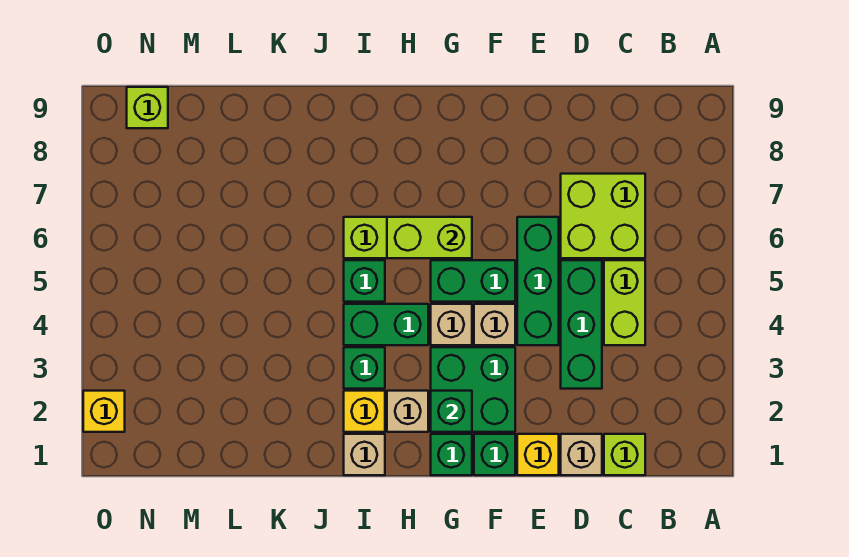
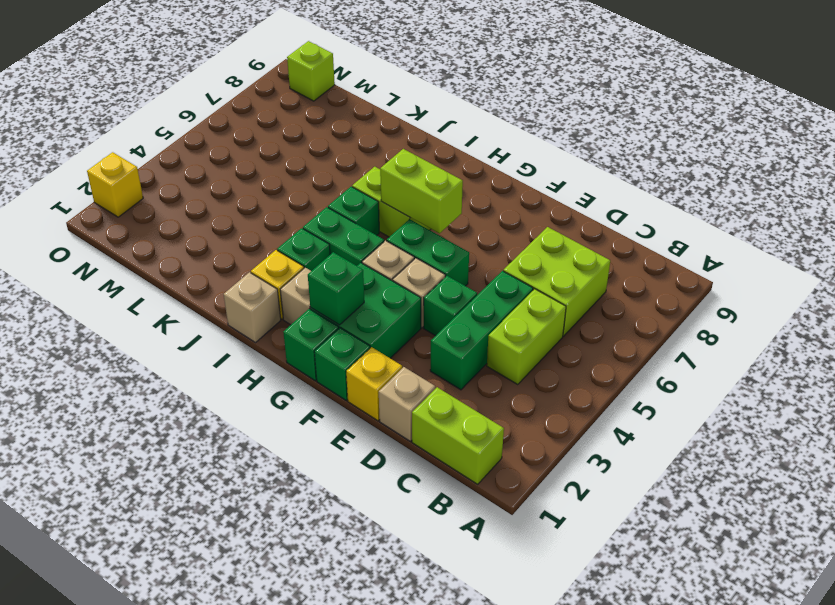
lime 1x1 brick [604,434,645,475] -> lime 1x2 brick [412,387,504,484]
green 1x3 brick [517,217,559,345] -> green 1x1 brick [424,276,477,336]

